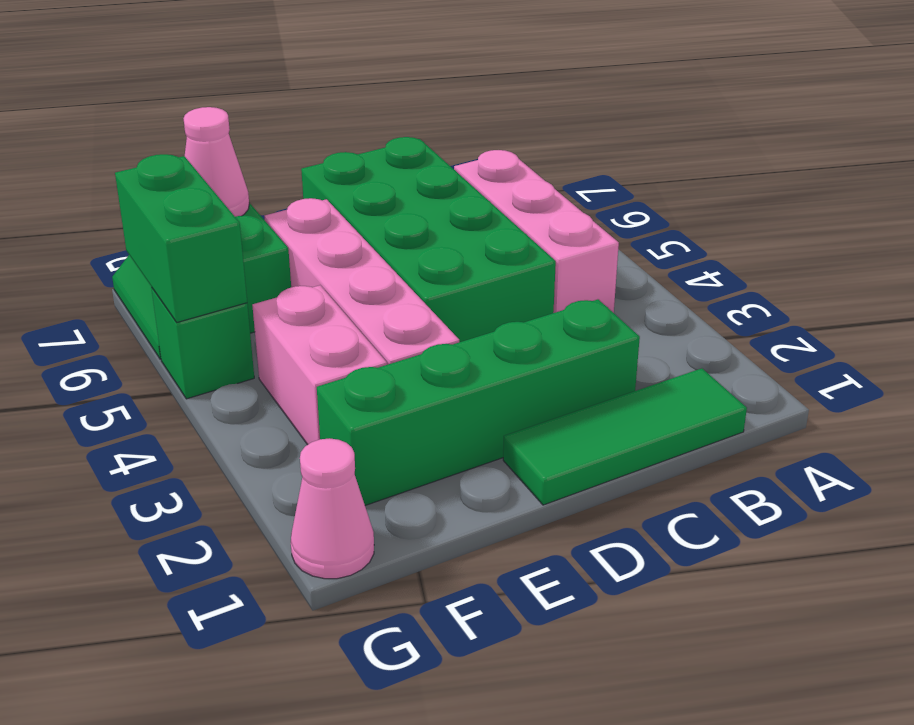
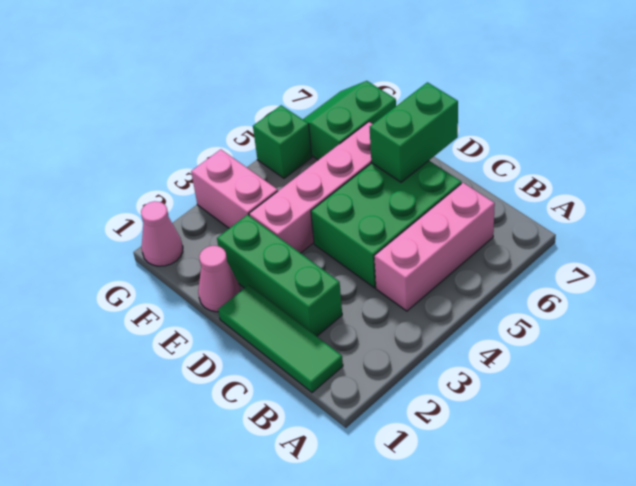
green 1x4 brick [317,299,640,505] -> green 1x3 brick [217,215,342,336]
green 2x4 brick [301,137,556,342] -> green 2x3 brick [311,161,461,288]
pink 1x2 brick [252,285,387,445] -> pink 1x2 brick turned to [191,149,278,228]
pink 1x1 cone [183,107,249,216] -> pink 1x1 cone moved to [198,246,240,312]
green 1x2 brick [115,154,247,322] -> green 1x2 brick moved to [370,82,458,182]

